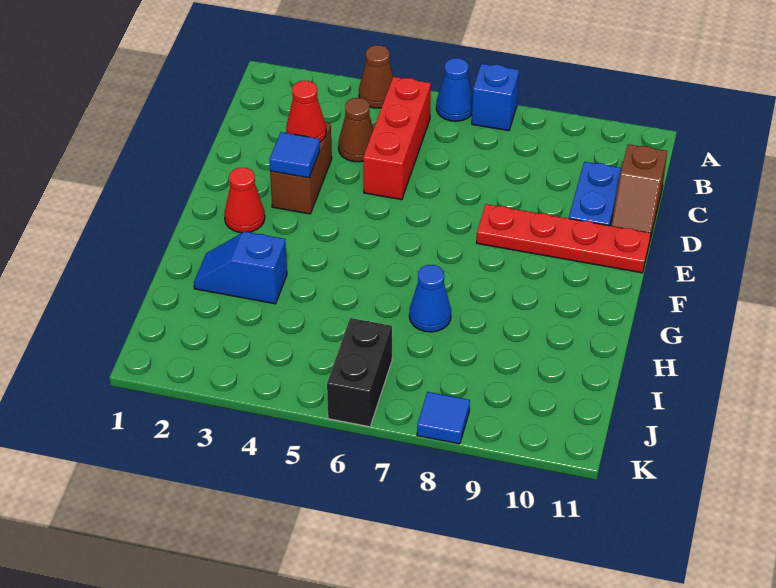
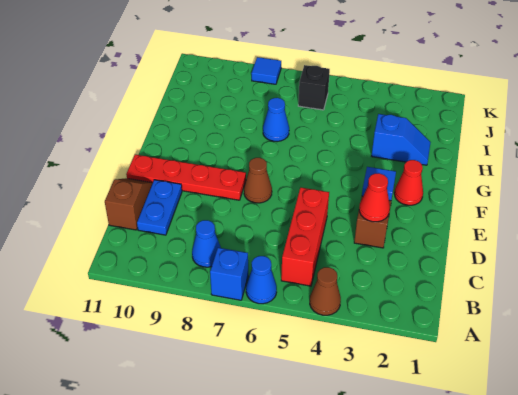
none -> blue 1x1 cone [192,220,221,267]
brown 1x1 cone [338,98,373,162] -> brown 1x1 cone moved to [244,158,272,203]
black 1x2 brick [327,318,392,427] -> black 1x1 brick [298,65,330,110]

